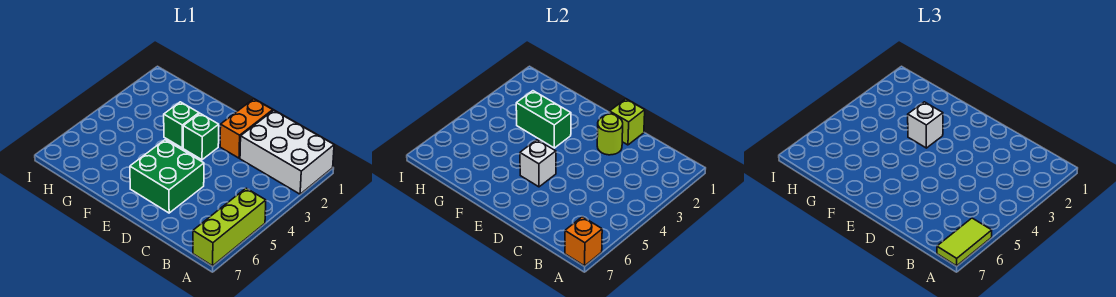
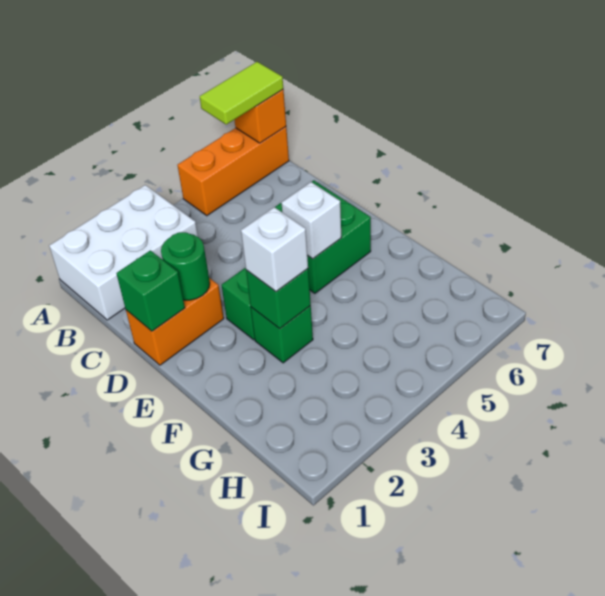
white 2x3 brick [240,110,334,194] -> white 2x3 brick turned to [49,185,198,320]
lime 1x3 brick [193,188,266,266] -> orange 1x3 brick [177,127,289,216]
lime 1x1 brick [610,99,645,145] -> green 1x1 brick [116,250,185,331]
lime 1x1 round brick [597,114,623,155] -> green 1x1 round brick [161,232,210,300]
green 1x2 brick [516,91,571,148] -> green 1x1 brick [246,269,311,329]

